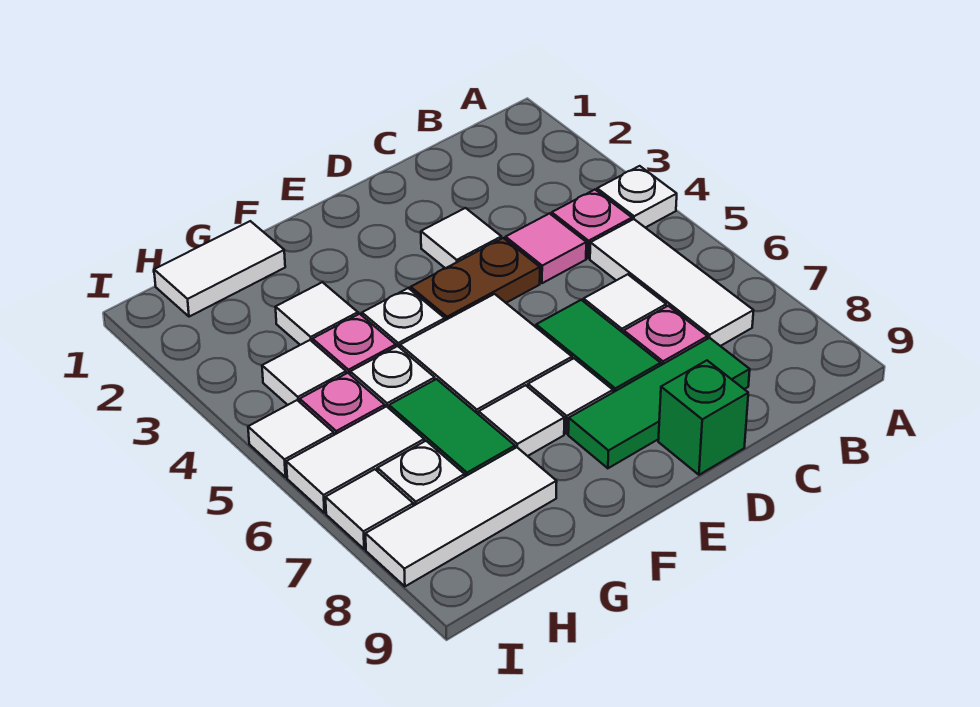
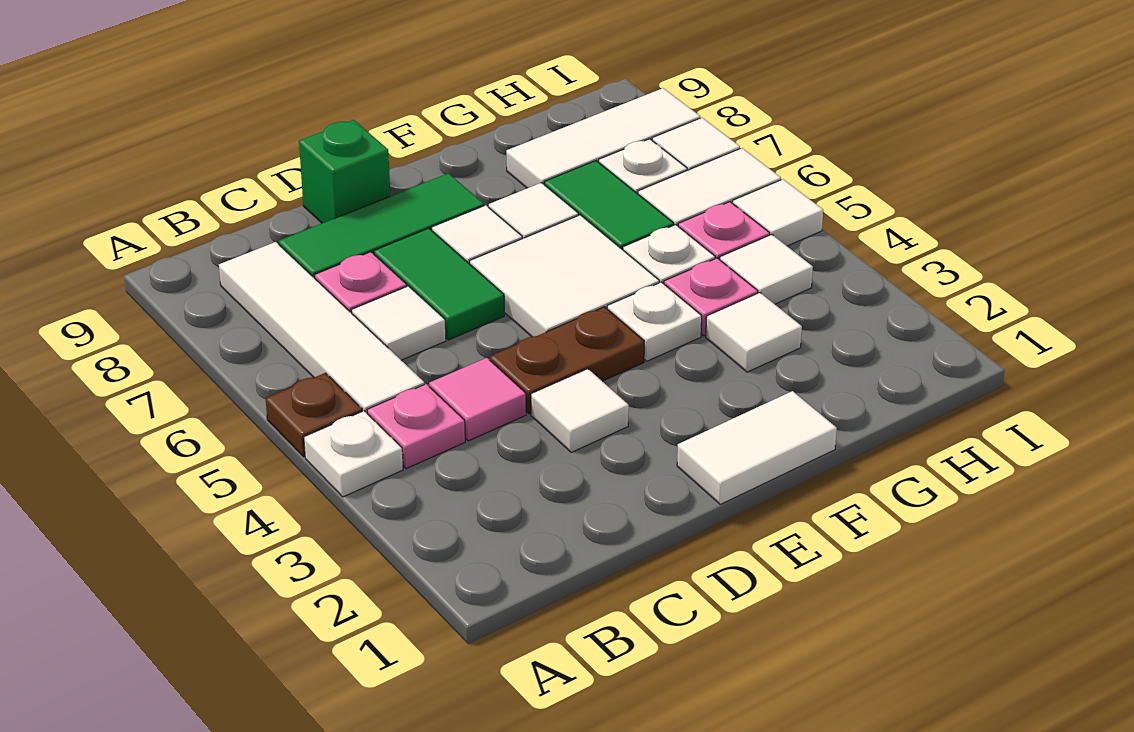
none -> brown 1x1 plate [266,373,362,457]
white 1x3 tile [590,219,754,346] -> white 1x4 tile [219,242,424,413]
white 1x2 tile [154,221,285,317] -> white 1x2 tile moved to [677,391,837,504]

